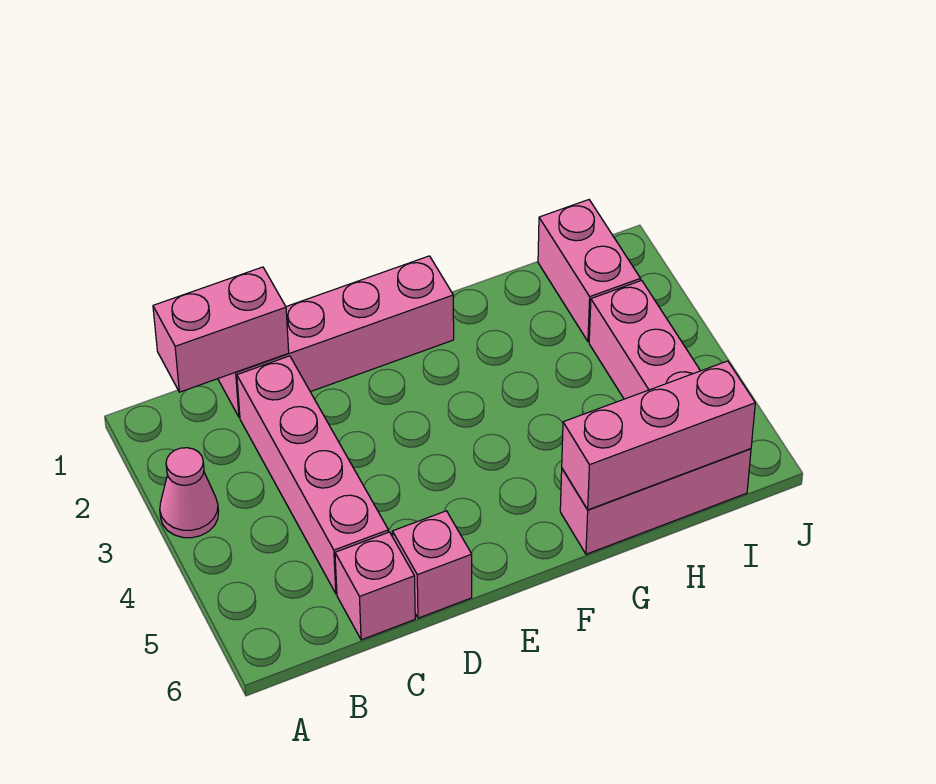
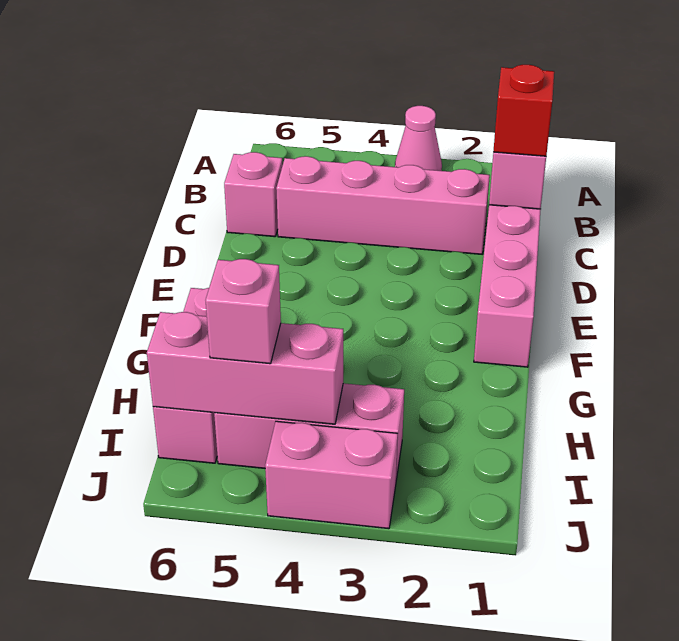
none -> red 1x1 brick [493,65,554,156]
pink 1x1 brick [392,511,472,618] -> pink 1x1 brick moved to [206,259,281,364]
pink 1x3 brick [562,361,755,510] -> pink 1x3 brick turned to [147,312,343,424]
pink 1x2 brick [538,200,641,342] -> pink 1x2 brick moved to [265,421,398,529]

